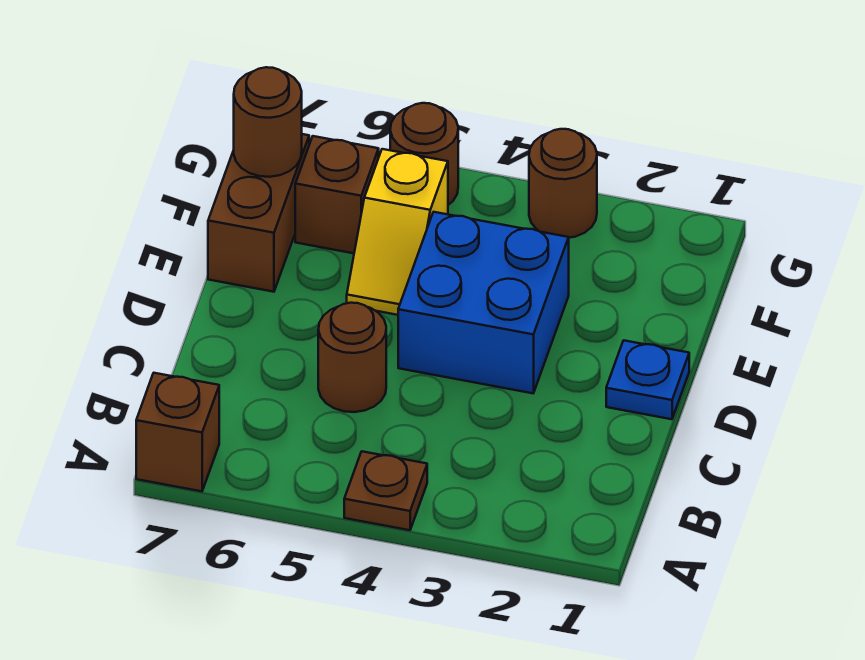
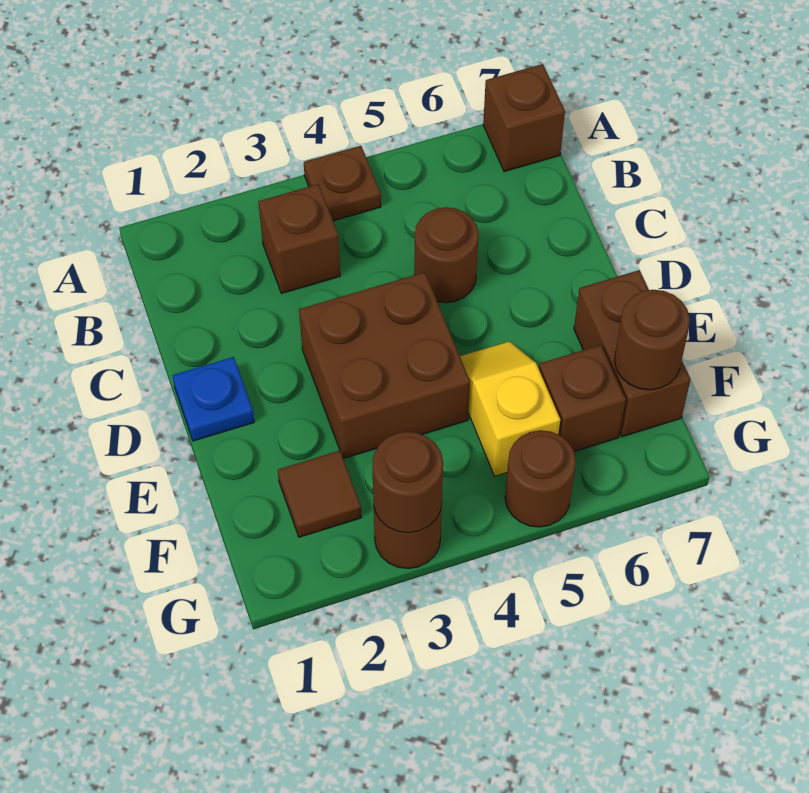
none -> brown 1x1 brick [258,184,340,294]
blue 2x2 brick [398,212,569,393] -> brown 2x2 brick [299,272,470,459]
none -> brown 1x1 tile [278,451,361,537]
none -> brown 1x1 round brick [372,432,443,533]

